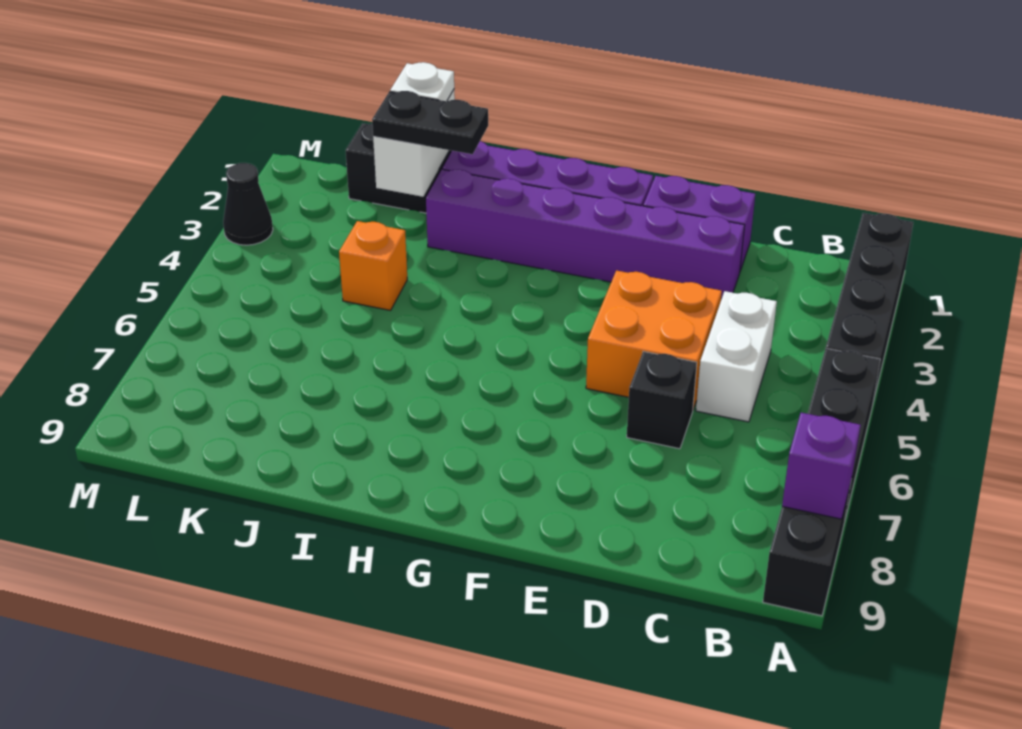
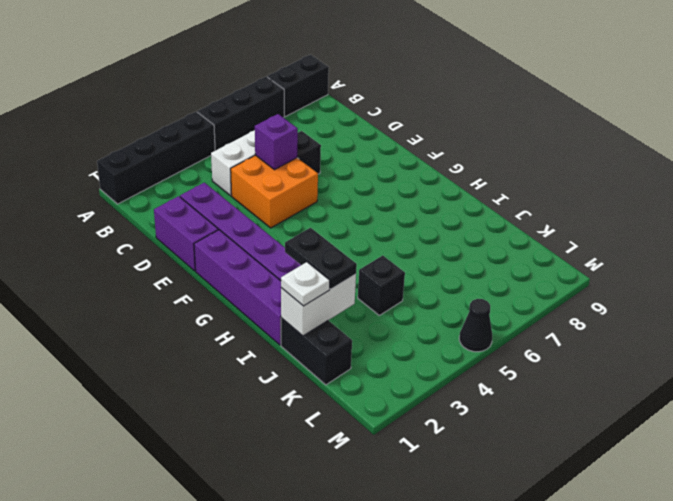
purple 1x1 brick [782,413,861,519] -> purple 1x1 brick moved to [255,114,298,170]
orange 1x1 brick [339,221,407,310] -> black 1x1 brick [358,255,405,315]
black 1x1 cone [223,163,273,245] -> black 1x1 cone moved to [459,299,492,352]

